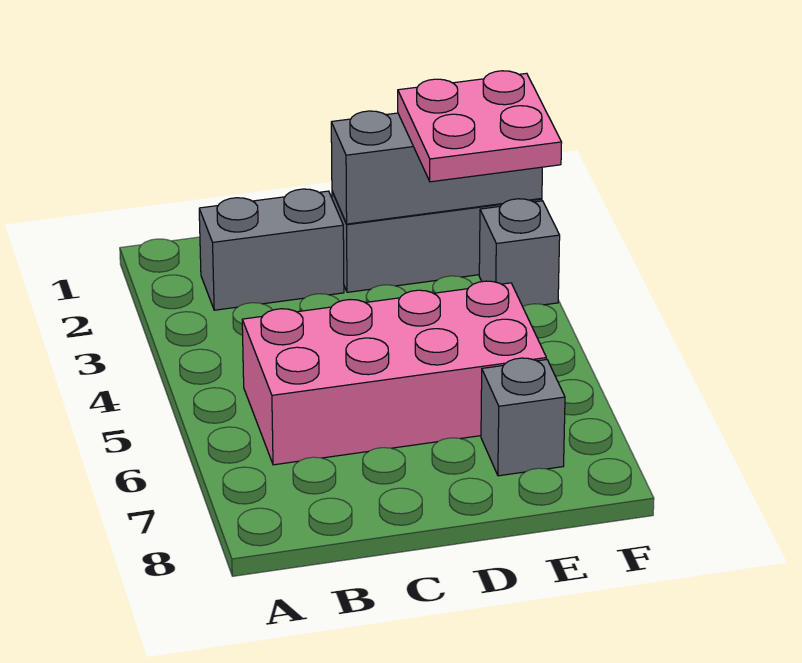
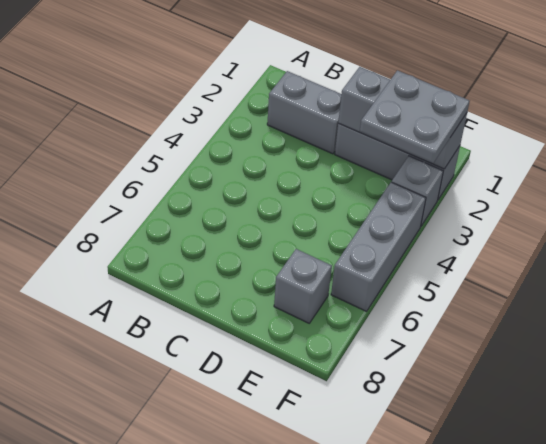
pink 2x4 brick [242,281,546,465] -> none
pink 2x2 plate [398,71,562,182] -> grey 2x2 plate [360,70,470,163]
none -> grey 1x3 brick [331,182,426,312]

